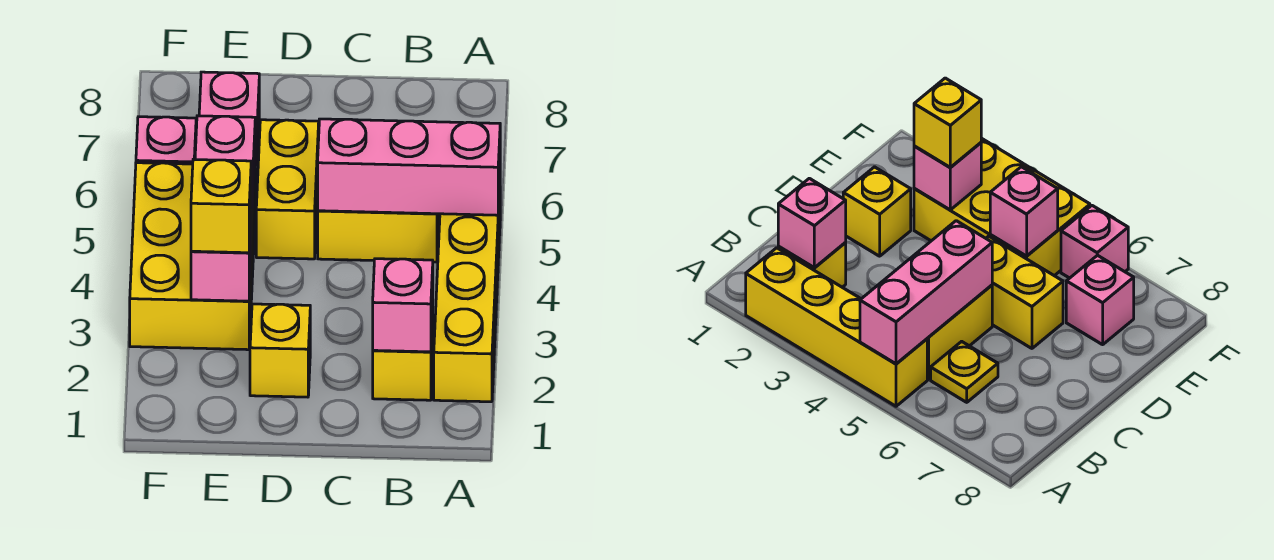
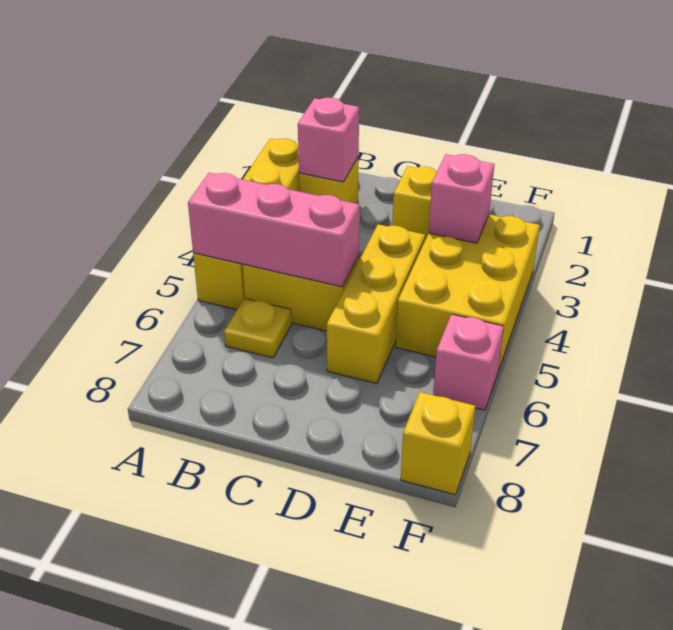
yellow 1x2 brick [256,120,319,259] -> yellow 1x3 brick [327,224,425,384]
yellow 1x1 brick [191,160,251,253] -> yellow 1x1 brick moved to [401,392,475,495]
pink 1x1 brick [195,116,255,209] -> none
pink 1x1 brick [199,72,259,165] -> none

